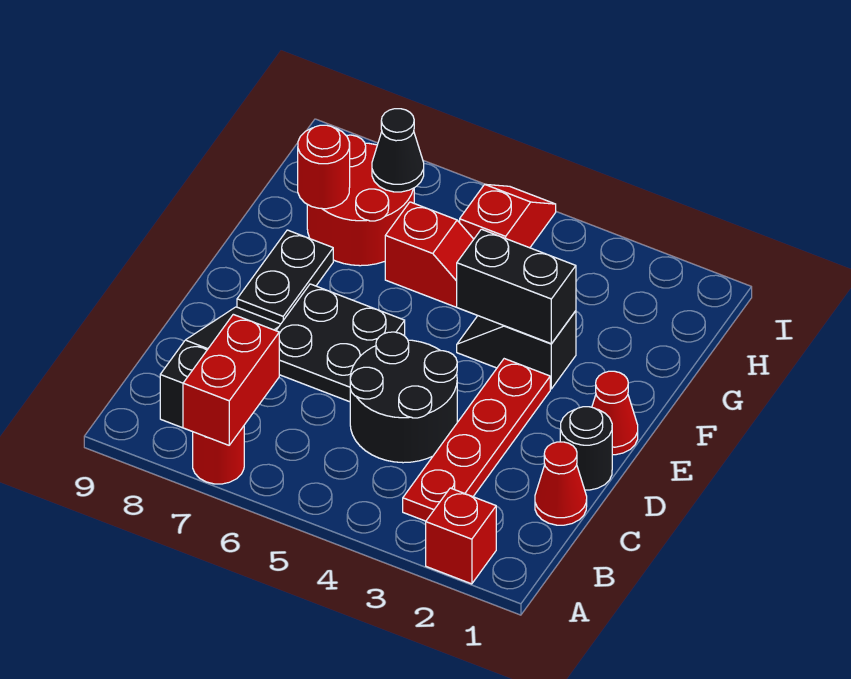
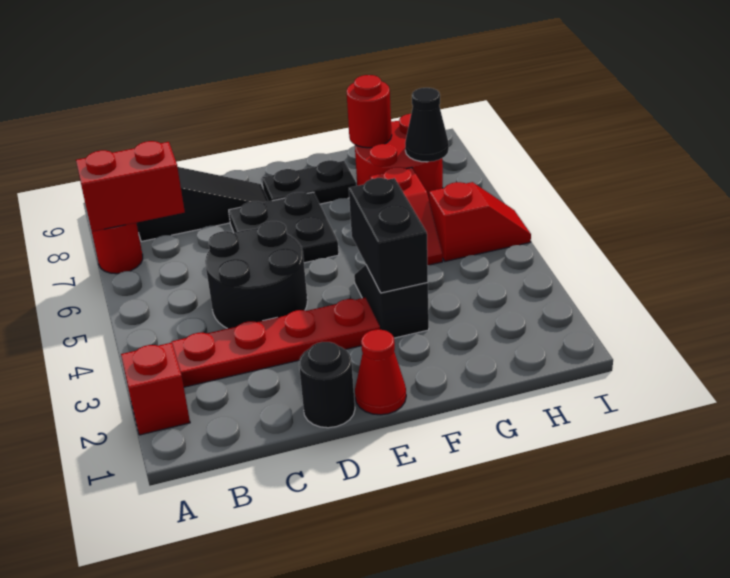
red 1x1 cone [535,442,587,525] -> none

